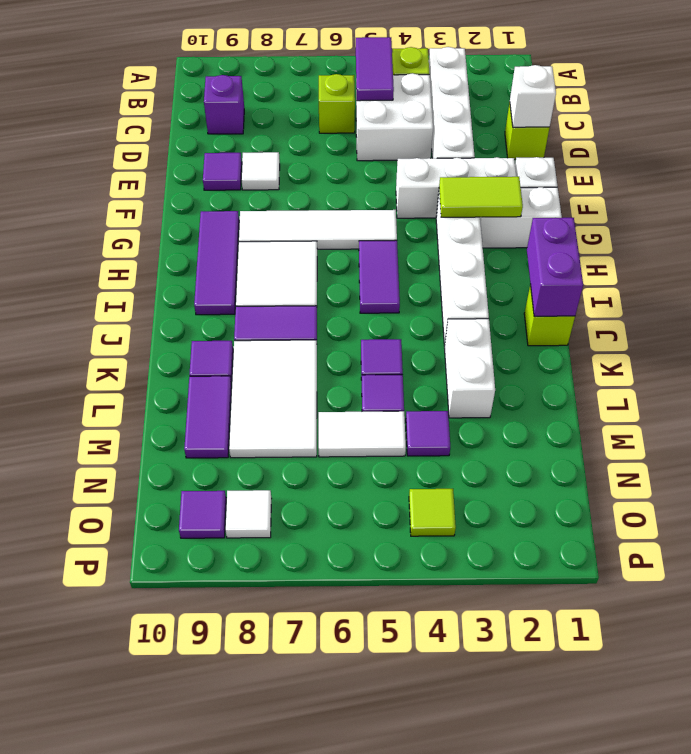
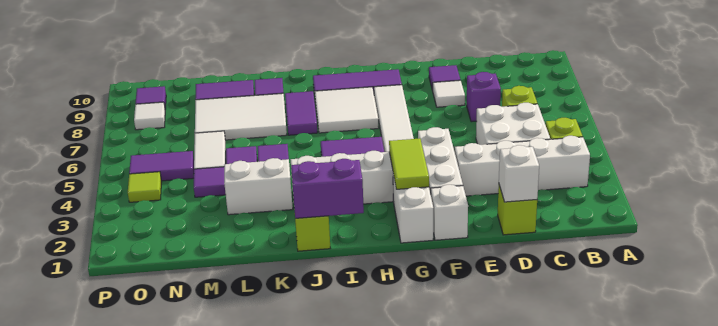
purple 1x2 tile [356,37,394,101] -> purple 1x2 tile moved to [129,151,194,181]
purple 1x1 brick [204,75,244,134] -> purple 1x1 brick moved to [467,72,501,122]

